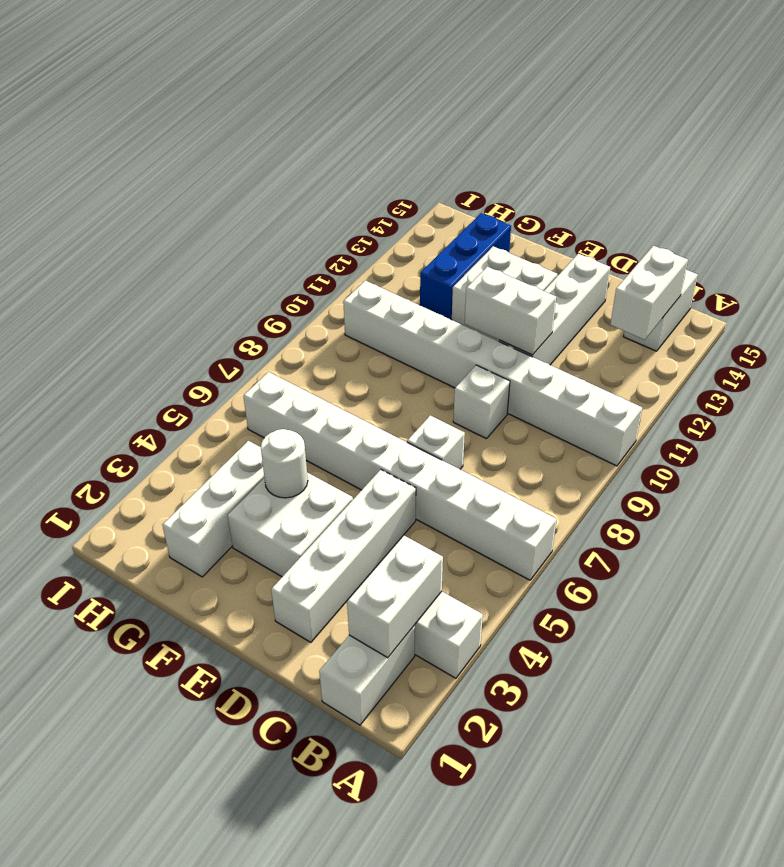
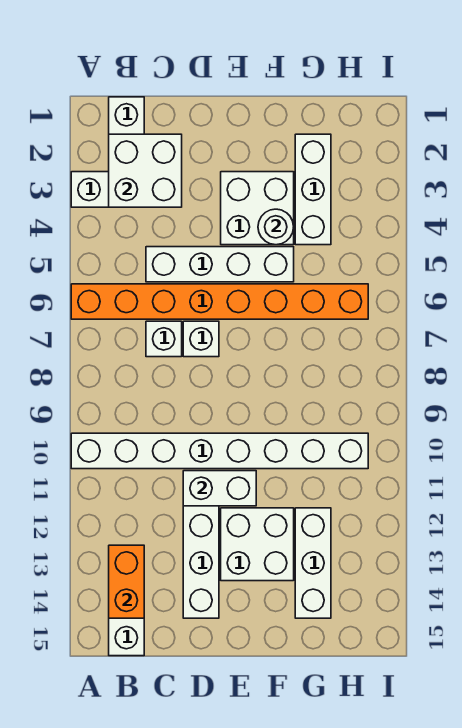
white 1x8 brick [244,372,556,580] -> orange 1x8 brick [71,284,368,319]
white 1x2 brick [347,535,443,658] -> white 2x2 brick [109,134,182,207]
white 1x2 brick [610,246,688,340] -> orange 1x2 brick [109,545,144,618]
white 1x4 brick [271,470,416,642] -> white 1x4 brick turned to [146,247,294,282]
white 1x1 brick [453,365,510,439] -> white 1x1 brick moved to [146,321,182,357]
blue 1x3 brick [420,213,511,319] -> white 1x3 brick [295,508,331,618]

